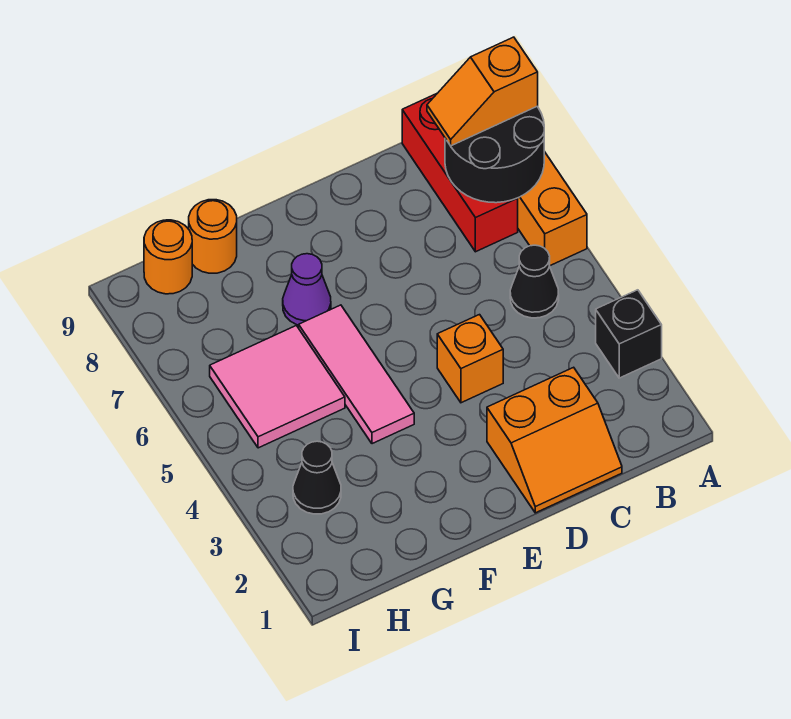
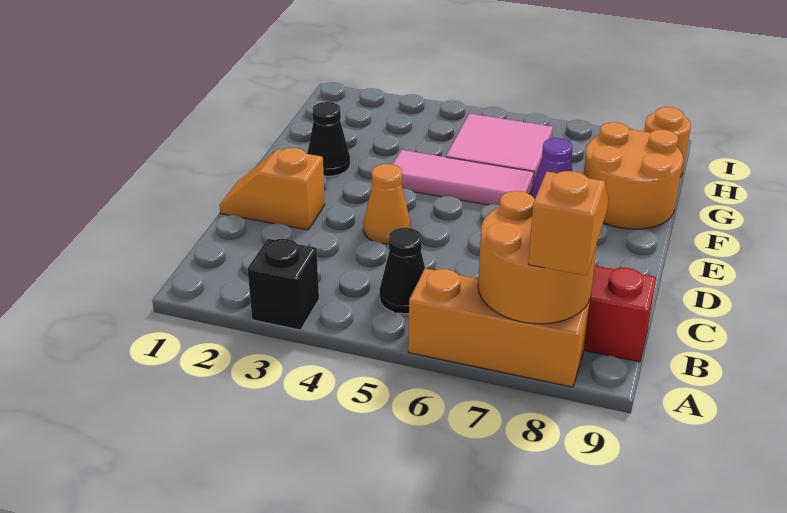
black 2x2 round brick [445,107,544,203] -> orange 2x2 round brick [478,191,598,324]
orange 2x2 slope [487,367,622,513] -> orange 1x2 slope [220,148,325,230]
orange 1x1 brick [437,315,503,403] -> orange 1x1 cone [363,164,411,244]
orange 1x1 round brick [189,200,237,273] -> orange 2x2 round brick [583,122,683,229]
black 1x1 cone [293,441,341,514] -> black 1x1 cone moved to [307,102,350,176]

